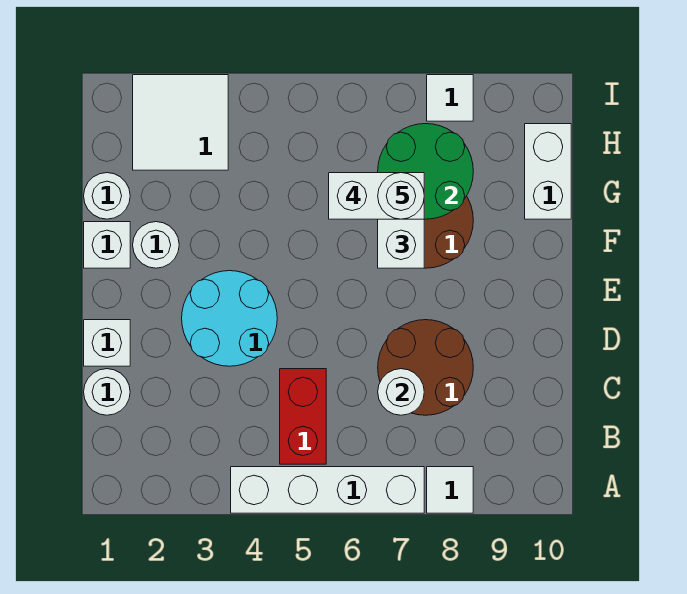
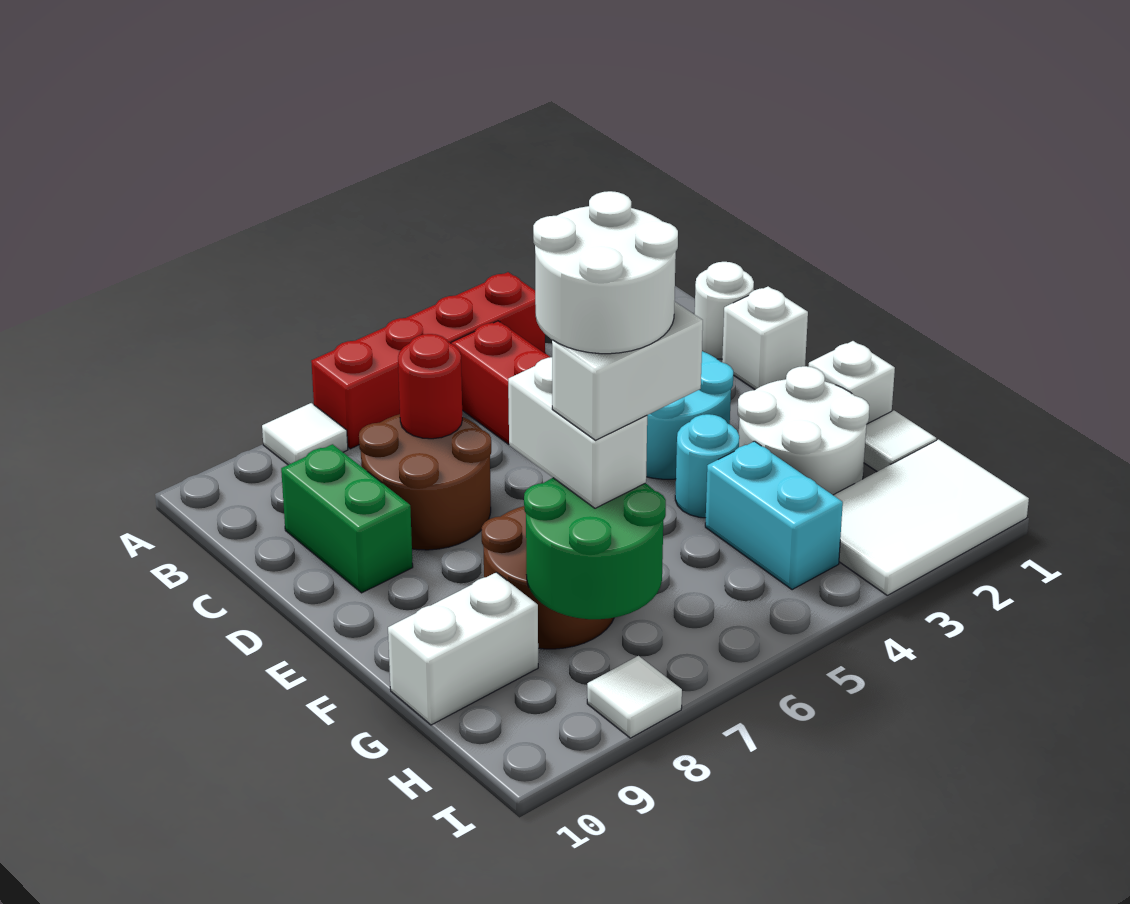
white 1x4 brick [231,467,424,513] -> red 1x4 brick [311,272,545,449]
white 1x1 round brick [378,369,424,415] -> red 1x1 round brick [398,334,462,439]
none -> green 1x2 brick [281,444,413,593]
white 1x1 round brick [133,222,179,268] -> white 2x2 round brick [738,366,869,495]
none -> cyan 1x1 round brick [675,414,739,518]
white 1x1 round brick [84,173,130,219] -> white 1x1 tile [864,410,936,472]
none -> cyan 1x2 brick [705,441,843,590]
white 1x1 round brick [378,173,424,219] -> white 2x2 round brick [533,191,678,354]
white 1x2 brick [525,124,571,219] -> white 1x2 brick turned to [388,572,538,725]
white 2x2 tile [133,75,228,170] -> white 2x3 tile [834,439,1029,595]

